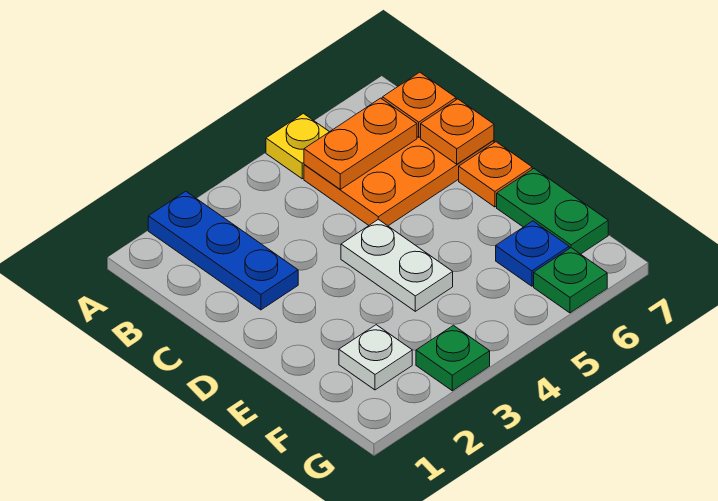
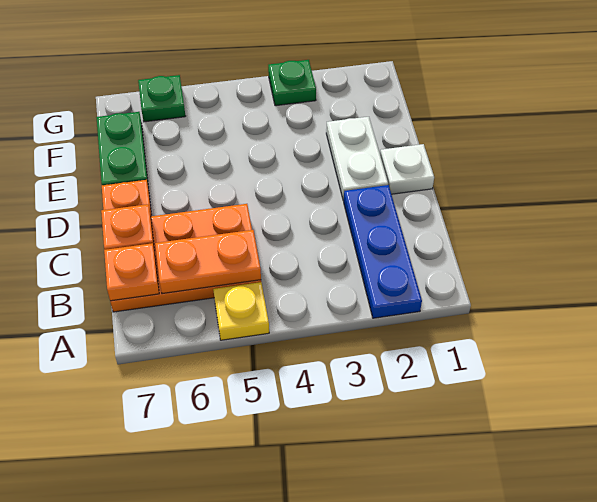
white 1x2 plate [341,219,453,311] -> white 1x2 plate moved to [326,117,388,200]
white 1x1 plate [339,325,412,390] -> white 1x1 plate moved to [380,144,434,194]
blue 1x1 plate [496,221,569,286] -> none

